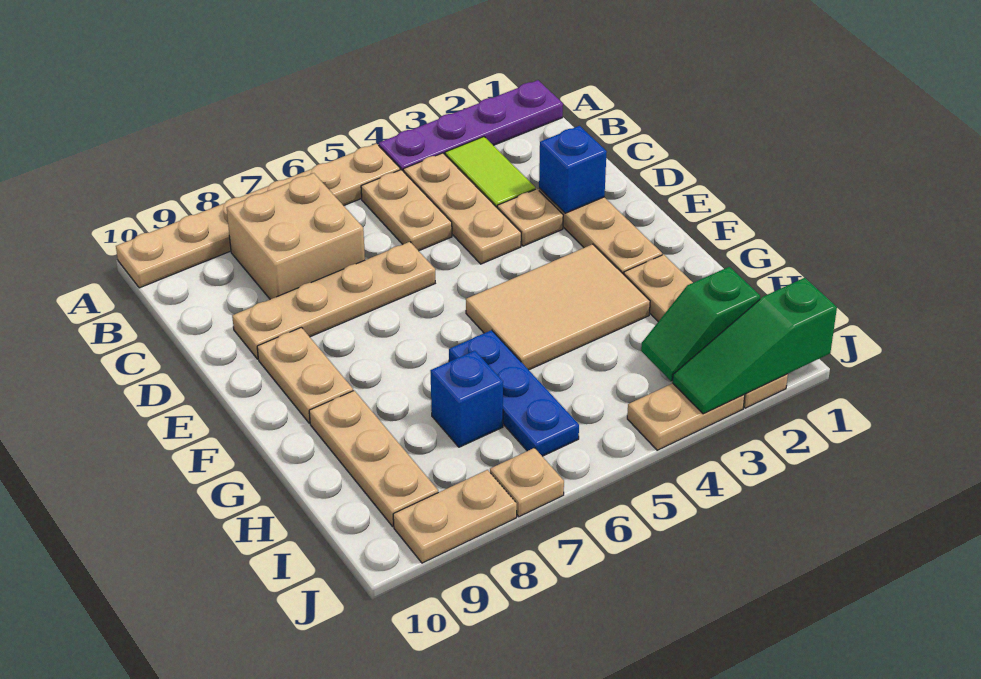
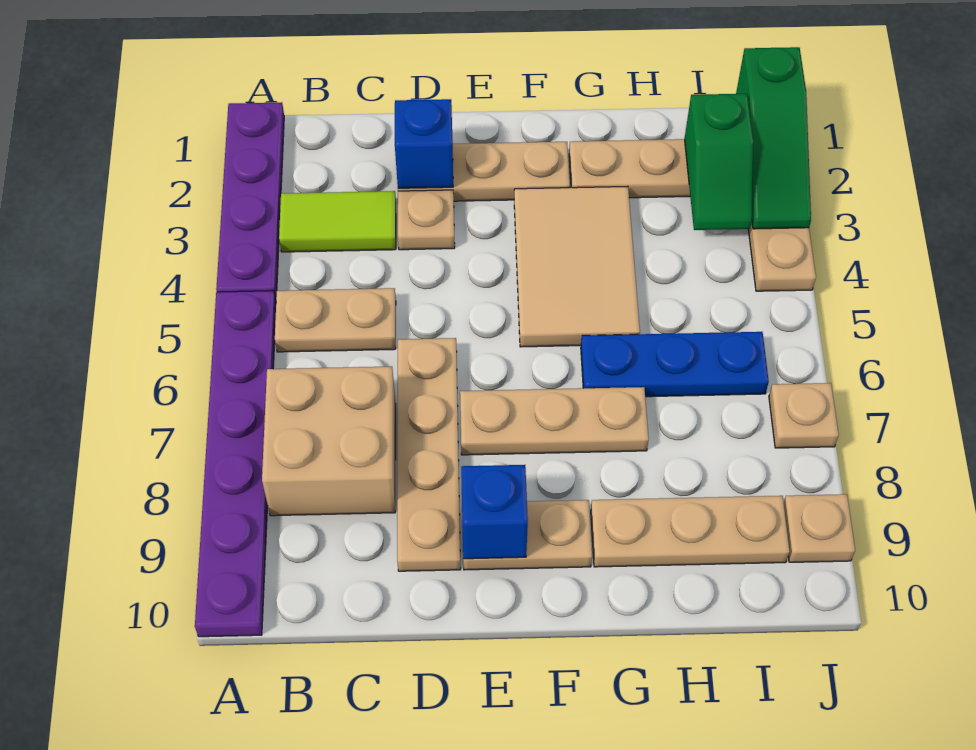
tan 1x6 plate [116,144,400,288] -> purple 1x6 plate [195,291,276,637]
tan 1x3 plate [403,153,521,264] -> tan 1x3 plate moved to [460,387,649,455]
blue 1x1 brick [430,351,503,447] -> blue 1x1 brick moved to [461,465,528,559]
tan 1x2 plate [393,470,517,563] -> tan 1x1 plate [784,494,855,562]

